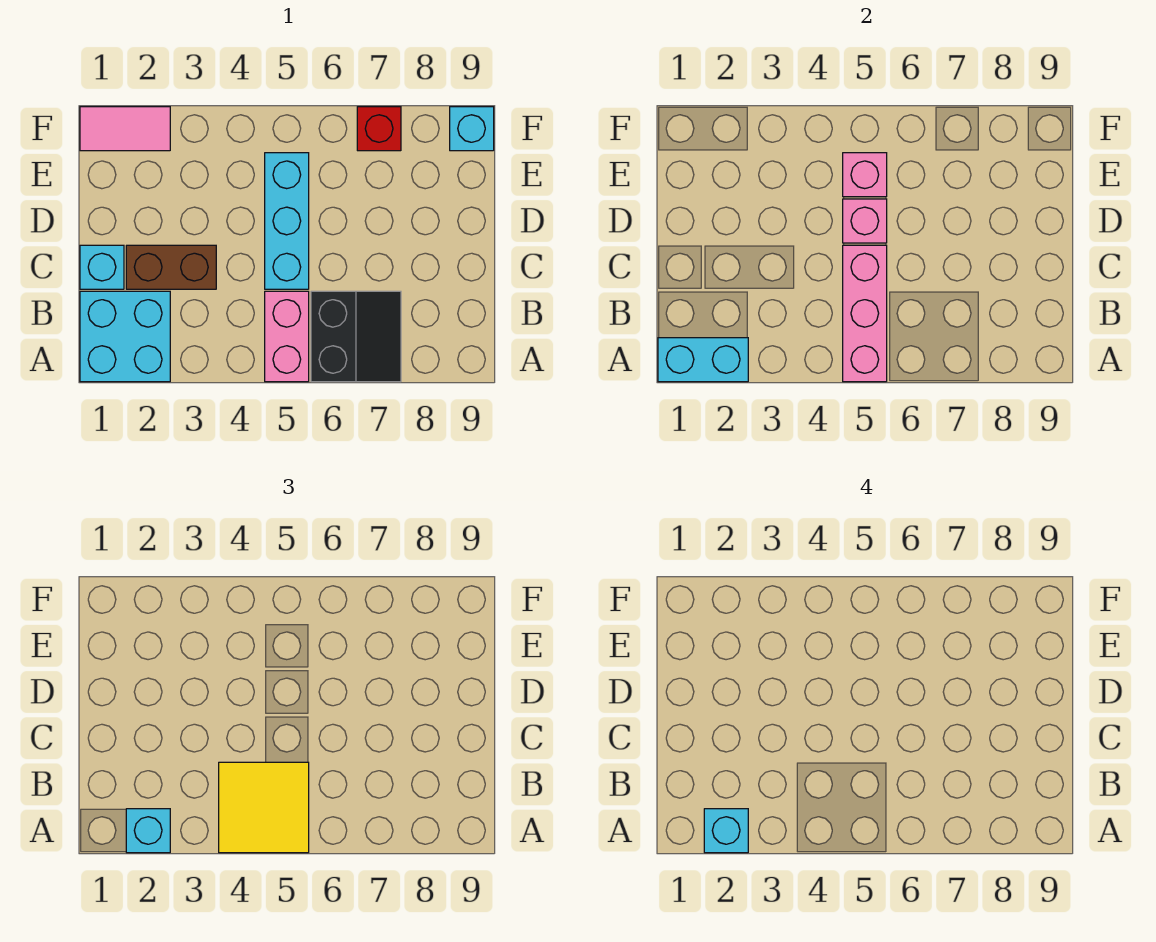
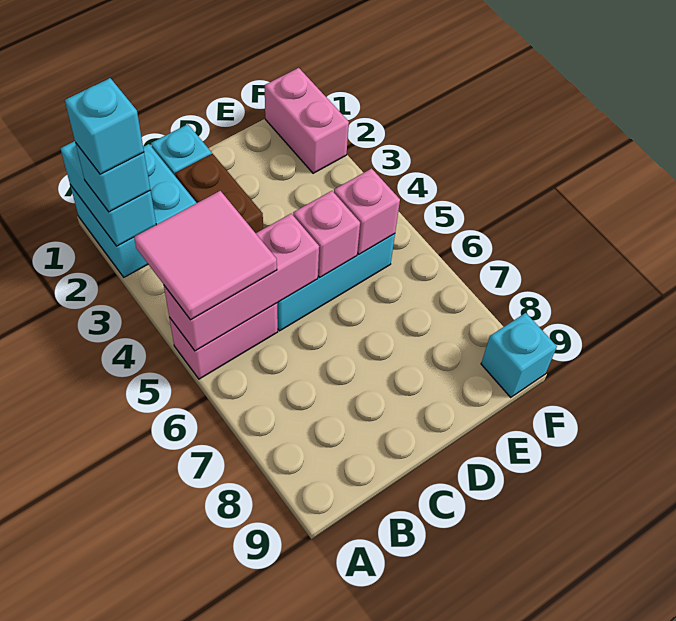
yellow 2x2 tile [219,762,309,853] -> pink 2x2 tile [134,191,277,320]
black 2x2 slope [311,291,401,382] -> none
pink 1x2 tile [80,107,170,151] -> pink 1x2 brick [265,68,349,173]
red 1x1 brick [357,107,401,151] -> none

